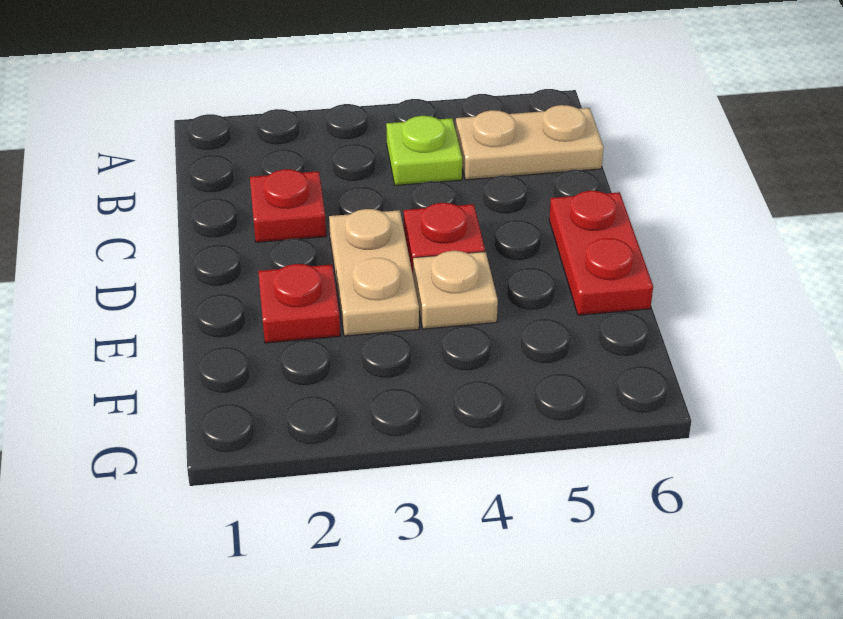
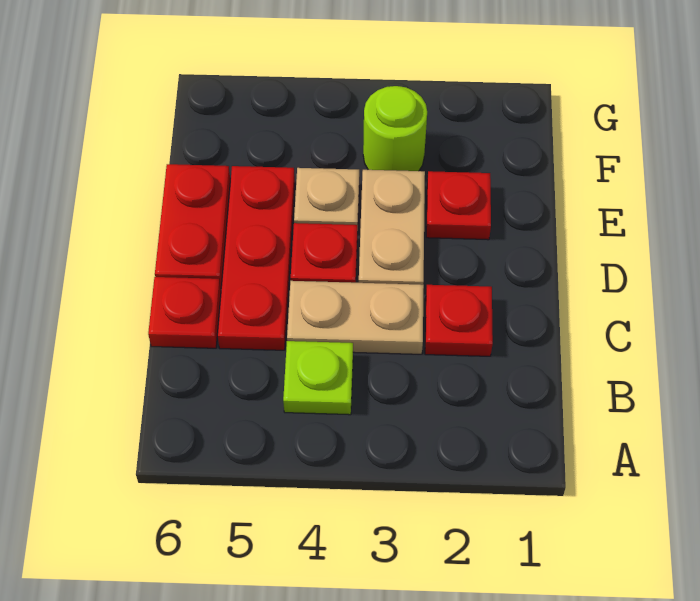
tan 1x2 plate [456,105,604,180] -> tan 1x2 plate moved to [287,281,424,354]
none -> red 1x3 plate [218,166,295,350]
none -> red 1x1 plate [148,277,221,348]
none -> lime 1x1 round brick [363,86,427,171]

